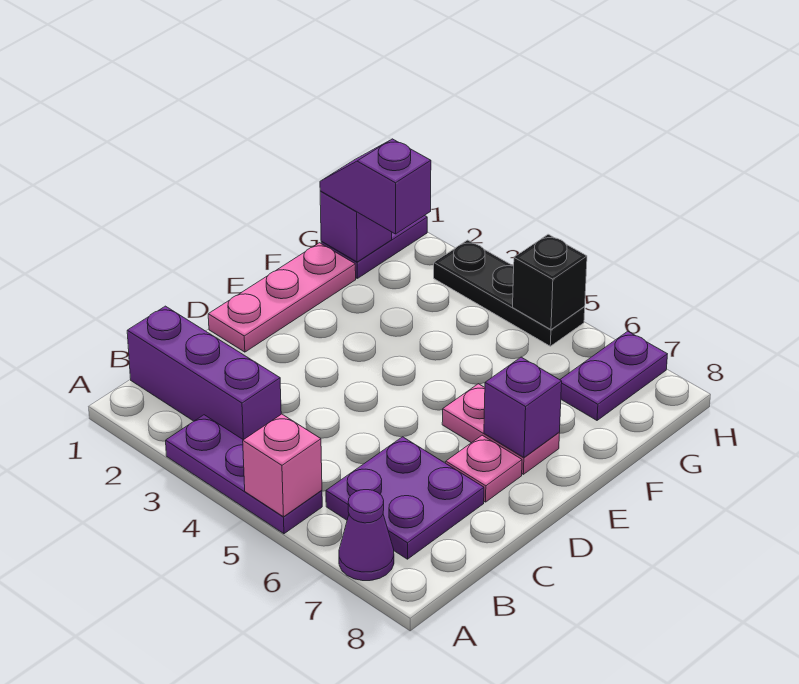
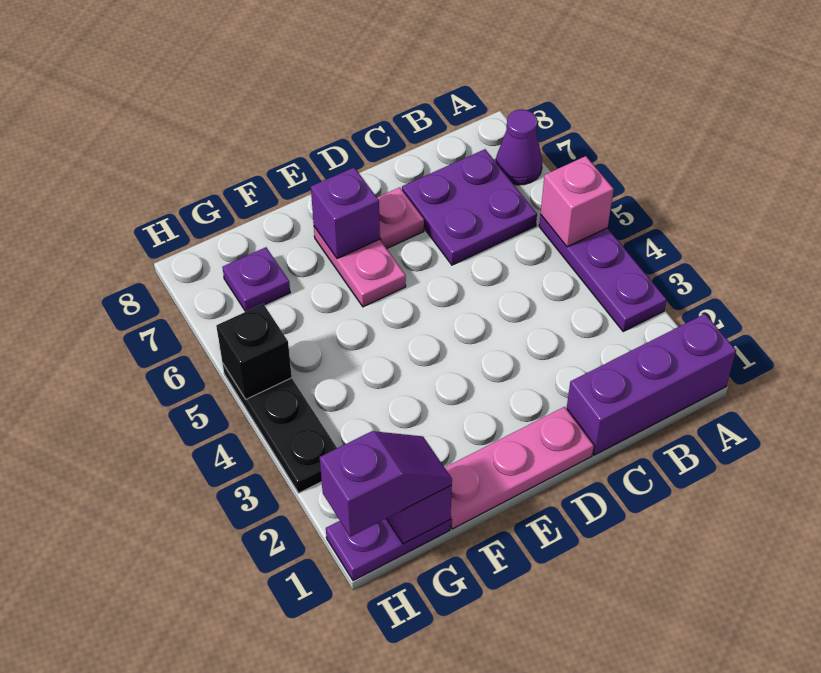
purple 1x3 brick [127,306,281,440] -> purple 1x3 brick turned to [567,314,736,455]
purple 1x2 slope [320,139,431,234] -> purple 1x2 slope turned to [320,431,452,537]
purple 1x2 plate [560,331,667,420] -> purple 1x1 plate [222,247,290,312]

